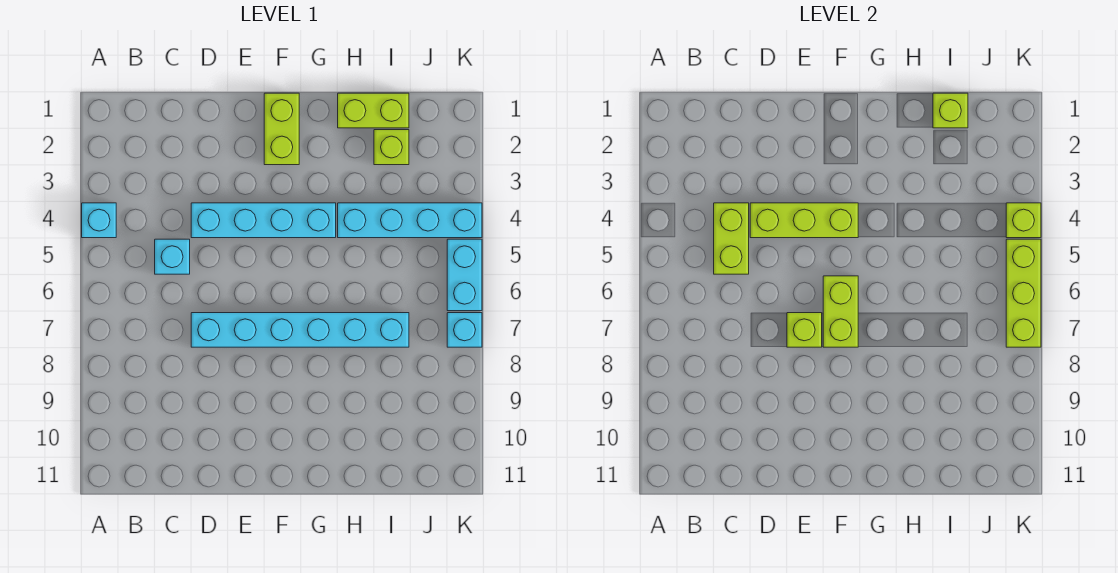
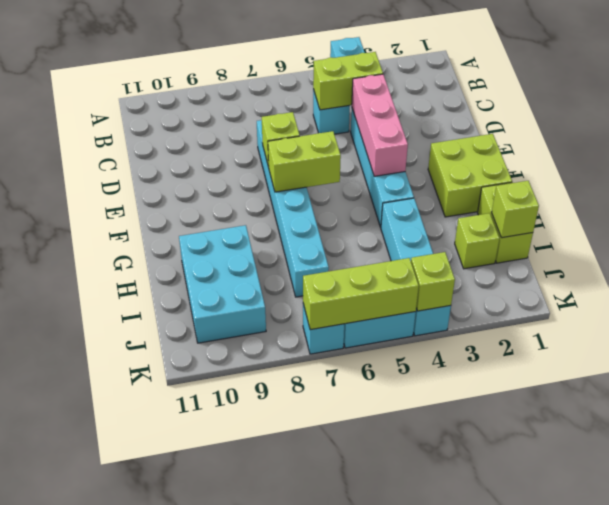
lime 1x3 brick [750,203,858,238] -> pink 1x3 brick [352,74,408,176]
lime 1x2 brick [264,93,299,165] -> lime 2x2 brick [428,134,512,217]
none -> cyan 2x3 brick [179,225,266,343]

